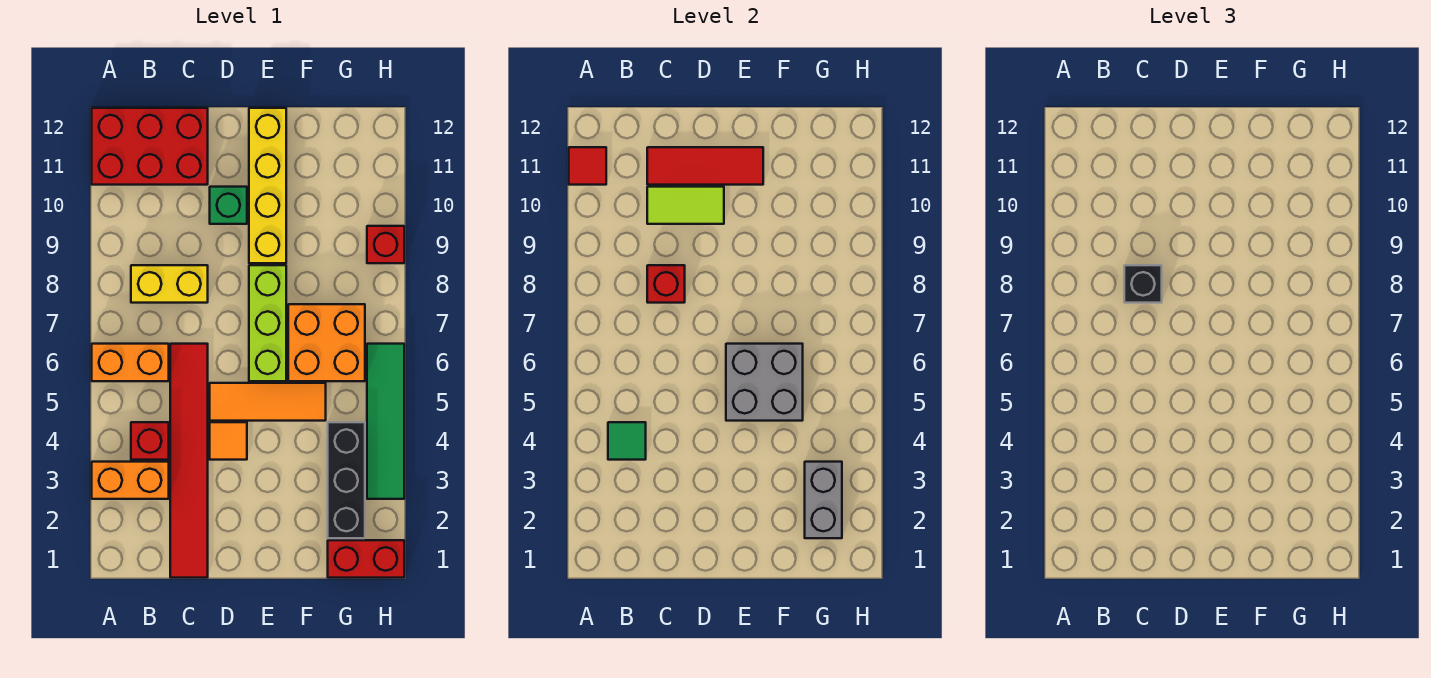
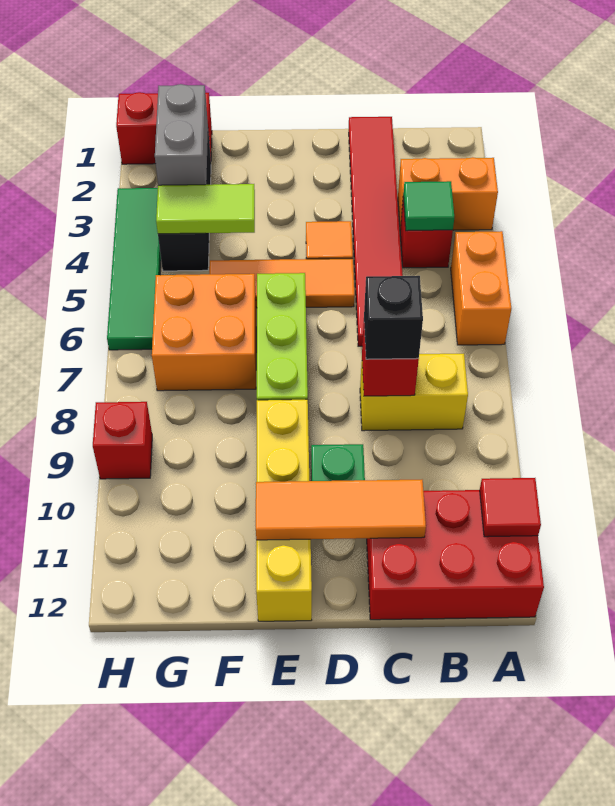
orange 1x2 brick [92,344,169,381] -> orange 1x2 brick turned to [451,231,511,345]
lime 1x2 tile [647,187,724,224] -> lime 1x2 tile moved to [156,184,255,234]
red 1x3 tile [647,147,763,185] -> orange 1x3 tile [256,480,426,540]
grey 2x2 brick [726,344,803,421] -> none

